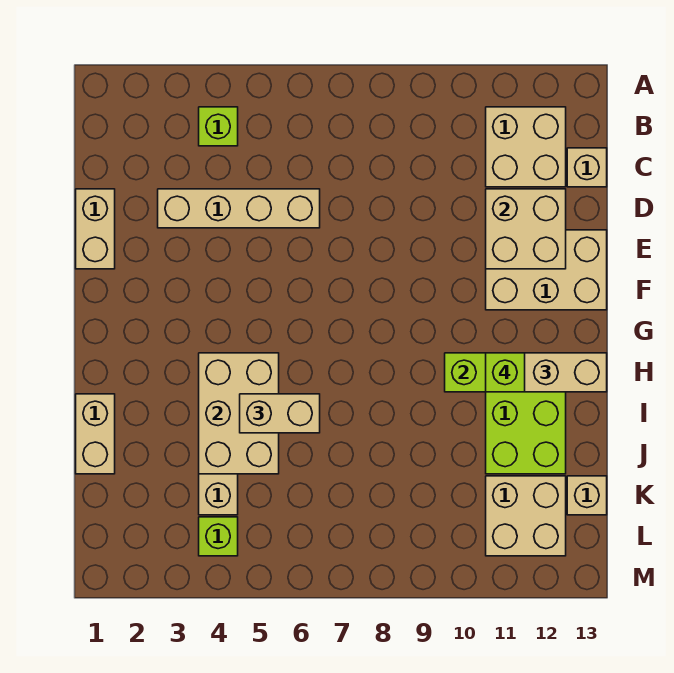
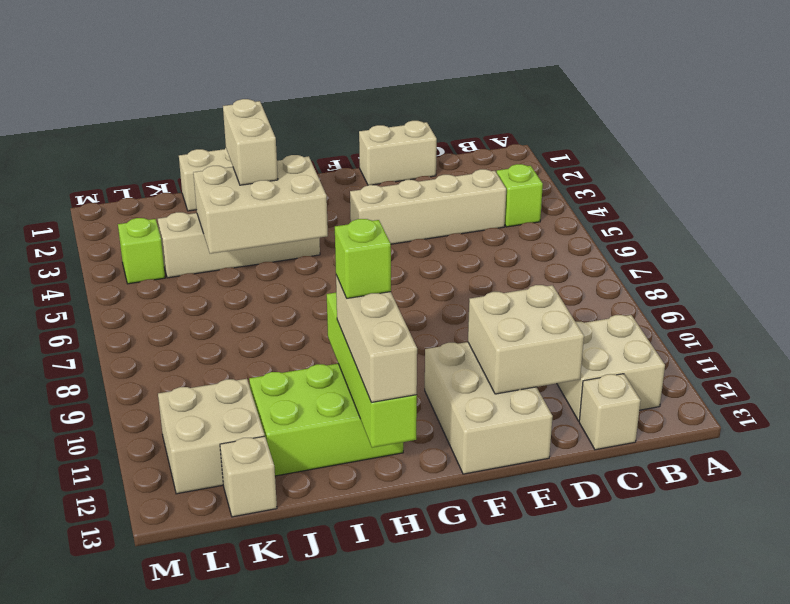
tan 1x4 brick [158,189,320,228] -> tan 1x4 brick turned to [350,169,506,244]
tan 1x2 brick [240,394,320,433] -> tan 1x2 brick moved to [223,99,278,185]

